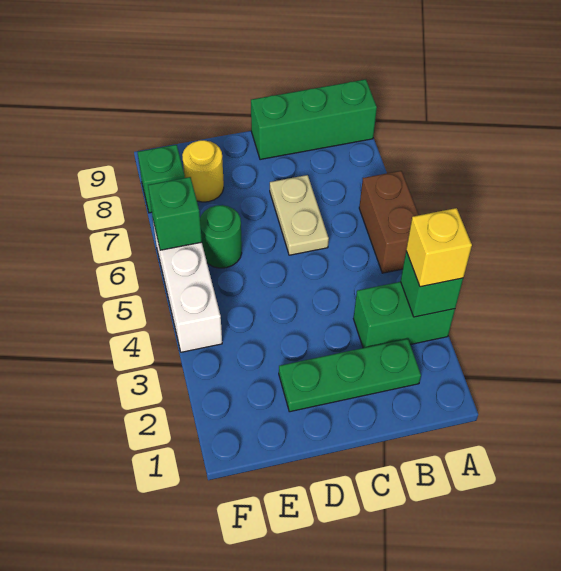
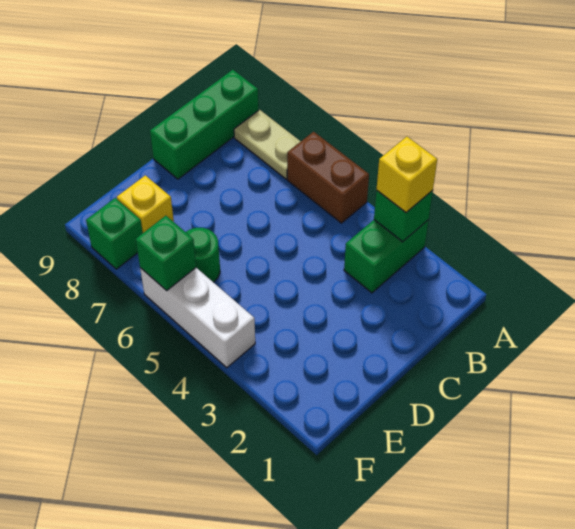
green 1x3 plate [279,339,421,412] -> none
tan 1x2 plate [270,175,329,255] -> tan 1x2 plate moved to [234,110,301,179]
yellow 1x1 round brick [182,140,224,202] -> yellow 1x1 brick [117,175,174,233]

